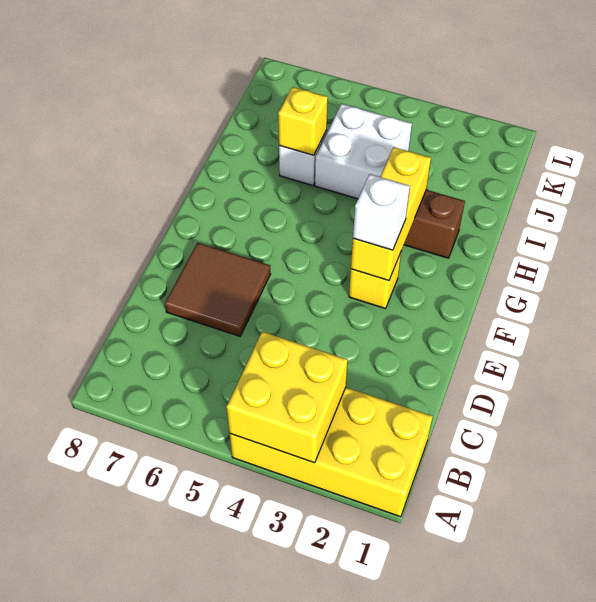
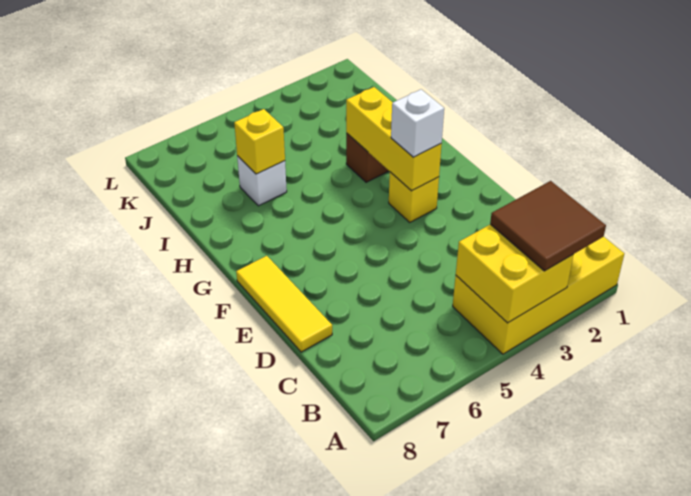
brown 2x2 tile [165,243,270,336] -> brown 2x2 tile moved to [490,181,606,271]
none -> yellow 1x3 tile [236,256,332,352]
white 2x2 brick [315,104,412,199] -> none

